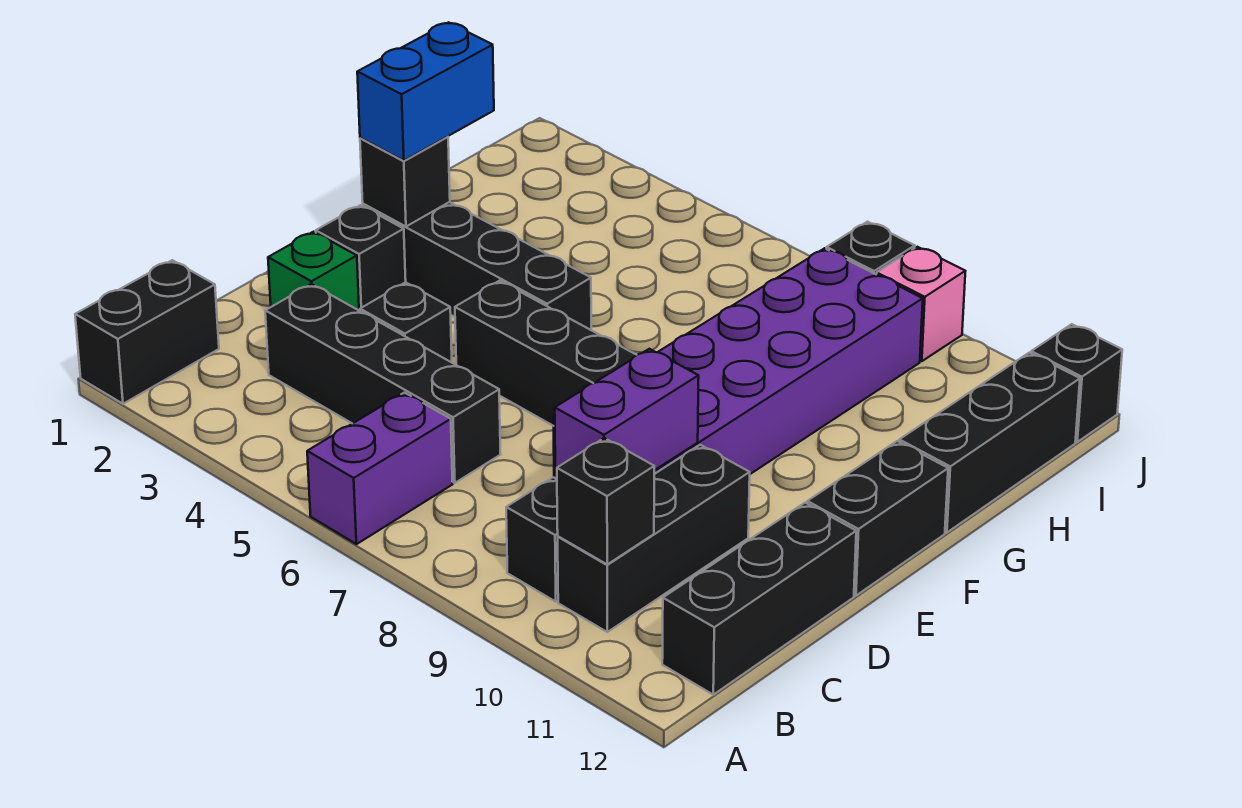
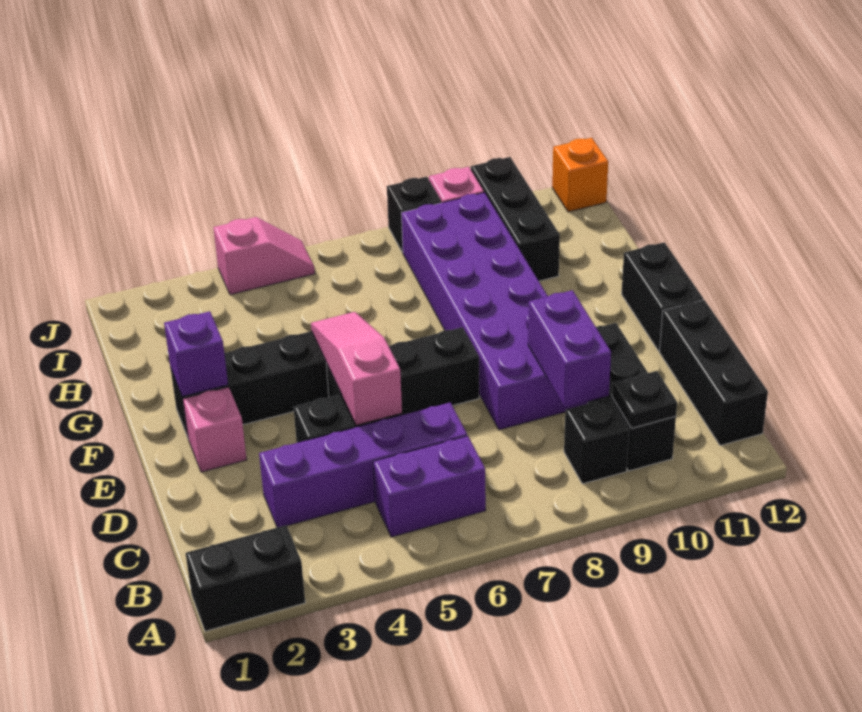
black 1x2 brick [75,260,219,404] -> black 1x2 brick turned to [186,525,305,631]
purple 1x2 brick [307,393,453,544] -> purple 1x2 brick turned to [373,436,486,537]
black 1x1 brick [557,438,654,564] -> black 1x1 plate [612,371,677,428]
black 1x4 brick [265,284,501,483] -> purple 1x4 brick [259,403,467,527]
green 1x1 brick [268,232,359,310] -> none
none -> pink 1x3 slope [311,312,402,425]
black 1x1 brick [316,205,406,311] -> pink 1x1 brick [183,387,247,472]
black 1x1 brick [360,137,450,226] -> purple 1x1 brick [164,311,228,397]
blue 1x2 brick [357,22,494,161] -> none
black 1x3 brick [899,353,1080,532] -> black 1x3 brick moved to [471,157,560,281]
none -> pink 1x2 slope [213,217,315,295]
black 1x1 brick [1031,324,1122,442] -> orange 1x1 brick [552,138,608,212]

